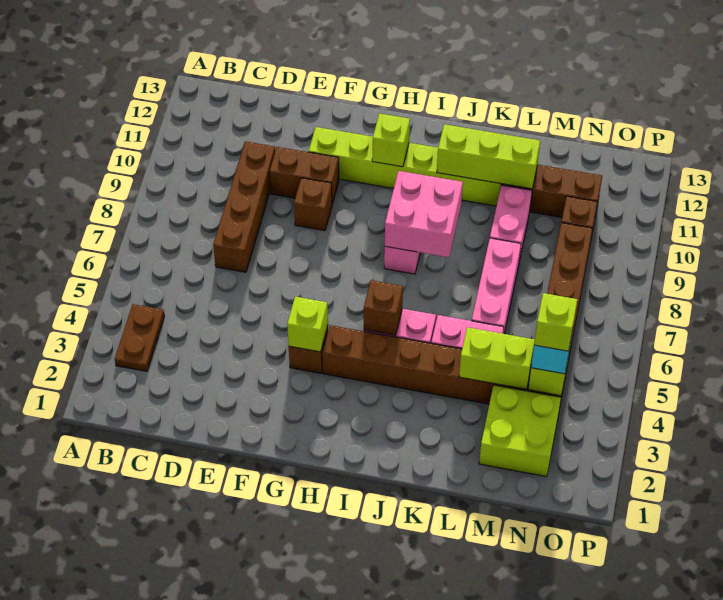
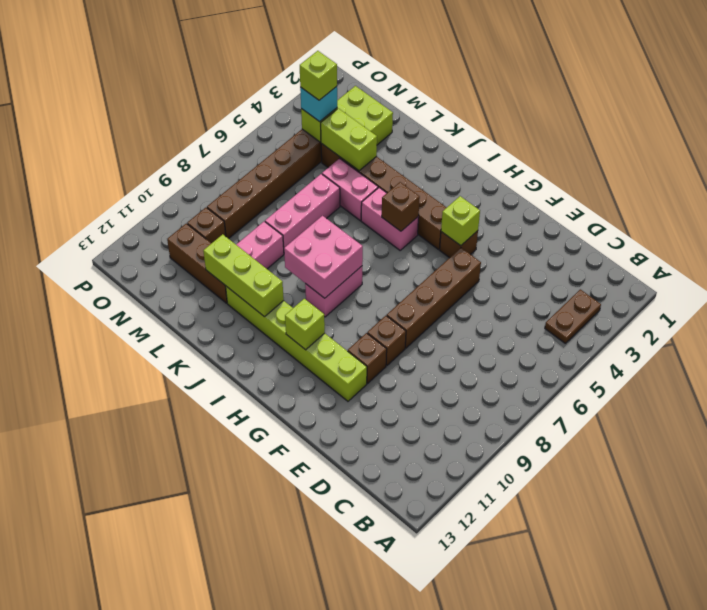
brown 1x4 brick [213,141,275,272] -> brown 1x4 brick moved to [387,248,481,348]
brown 1x2 brick [269,147,339,204] -> brown 1x1 brick [348,333,387,383]

